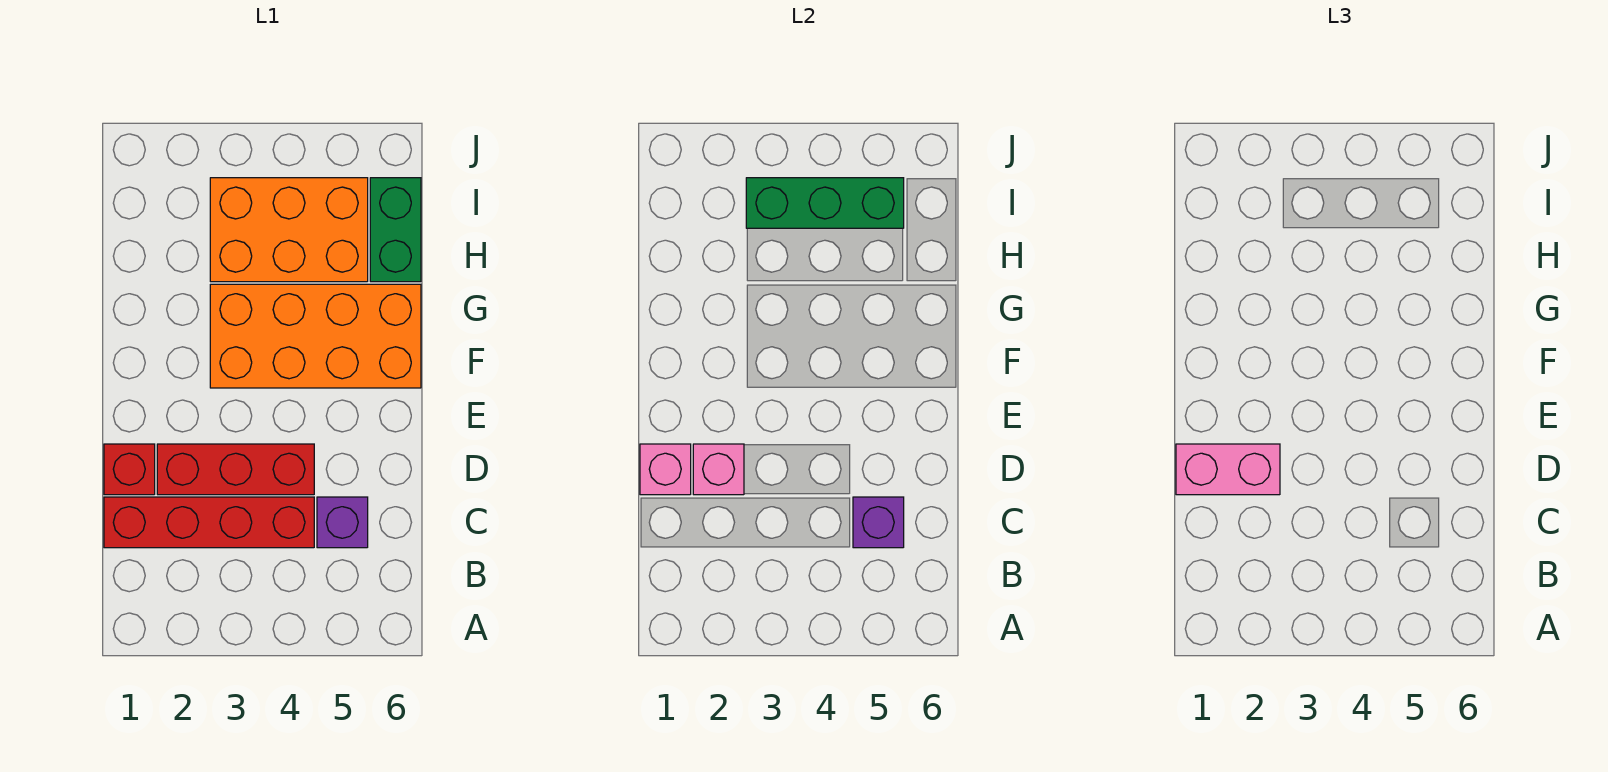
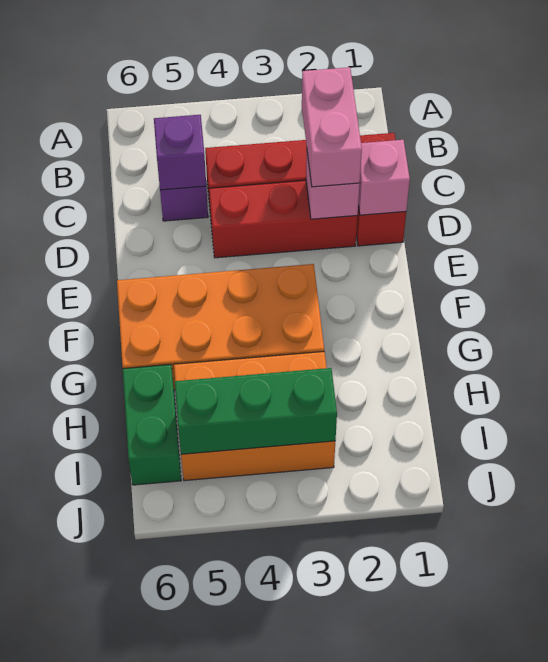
pink 1x2 brick [1176,444,1280,495] -> pink 1x2 brick turned to [302,67,362,187]

